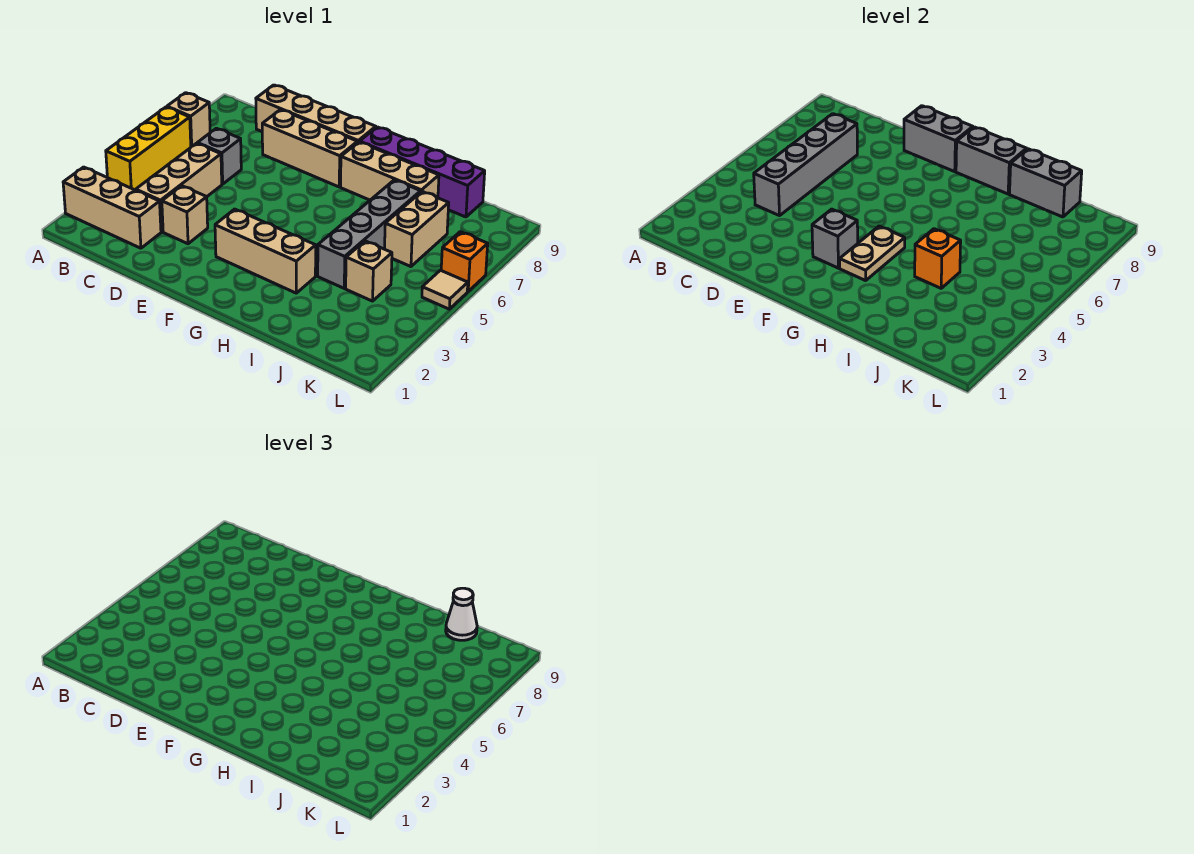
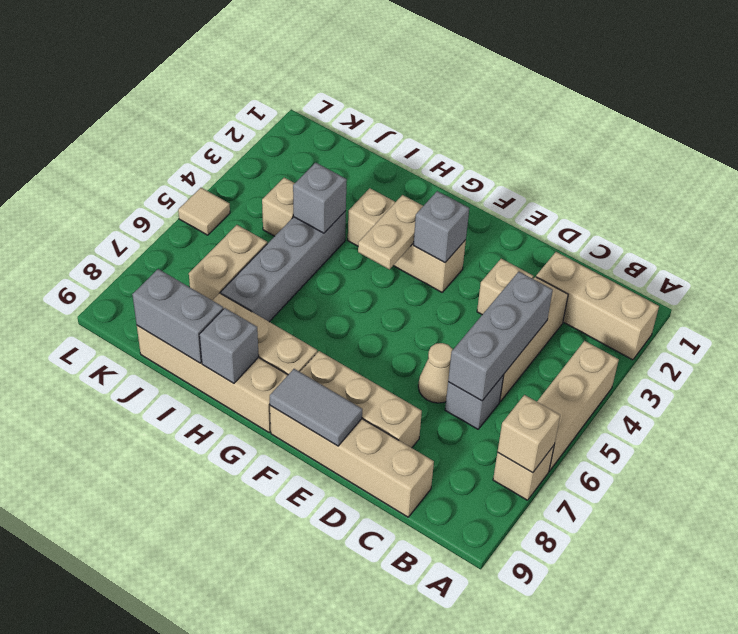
yellow 1x3 brick [106,107,191,190] -> tan 1x3 brick [537,341,619,471]
none -> tan 1x1 brick [498,395,560,473]
grey 1x4 brick [754,114,857,216] -> grey 1x3 brick [448,272,553,401]
none -> tan 1x1 cone [418,343,453,403]
grey 1x2 brick [904,106,973,172] -> grey 1x2 tile [270,369,362,446]
purple 1x4 brick [360,127,485,217] -> tan 1x4 brick [137,326,288,432]
grey 1x2 brick [956,127,1027,194] -> grey 1x1 brick [199,308,259,383]
orange 1x1 brick [915,229,961,288] -> grey 1x1 brick [293,163,347,233]
white 1x1 cone [446,588,477,640] -> none
orange 1x1 brick [441,232,488,291] -> none

